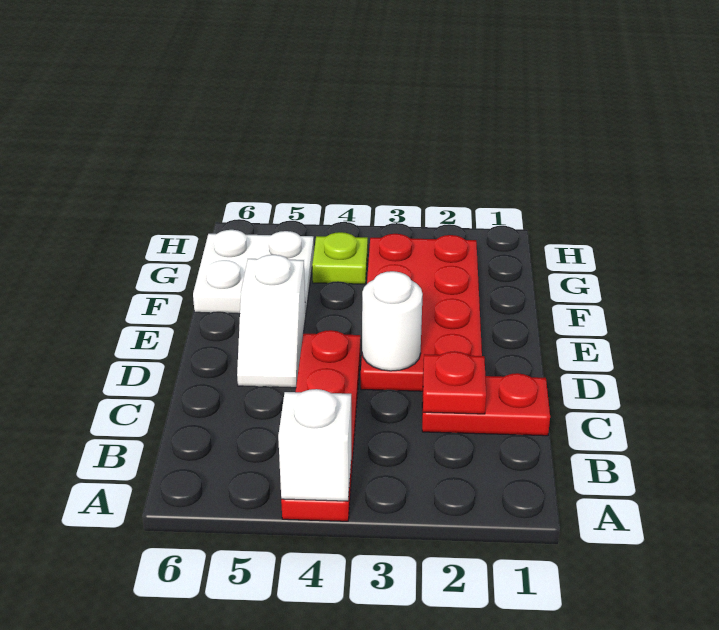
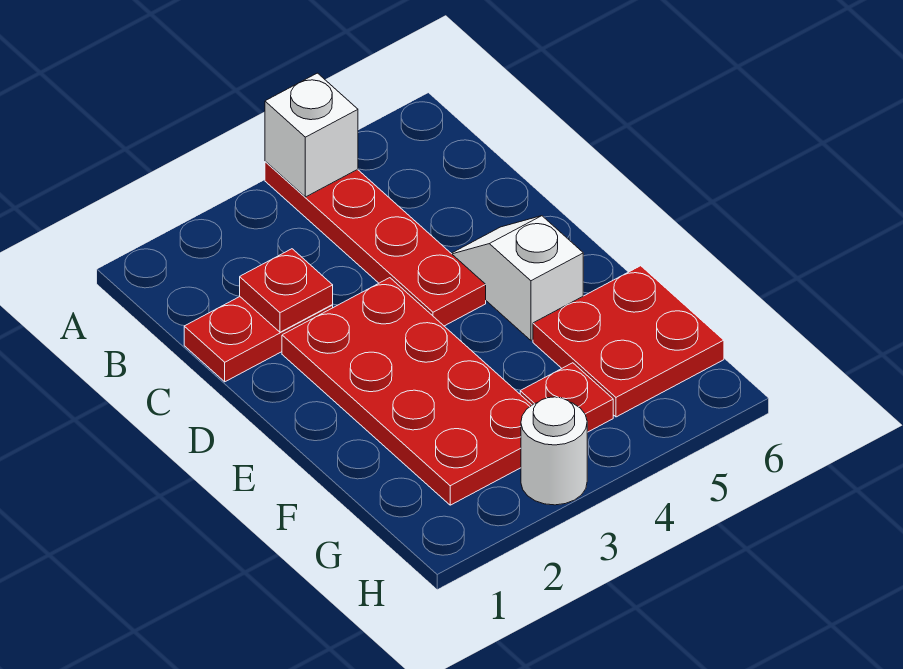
white 1x1 round brick [362,271,423,371] -> white 1x1 round brick moved to [521,397,587,505]
white 2x2 plate [193,230,314,314] -> red 2x2 plate [533,266,724,417]
lime 1x1 plate [312,232,368,284] -> red 1x1 plate [520,363,613,432]

